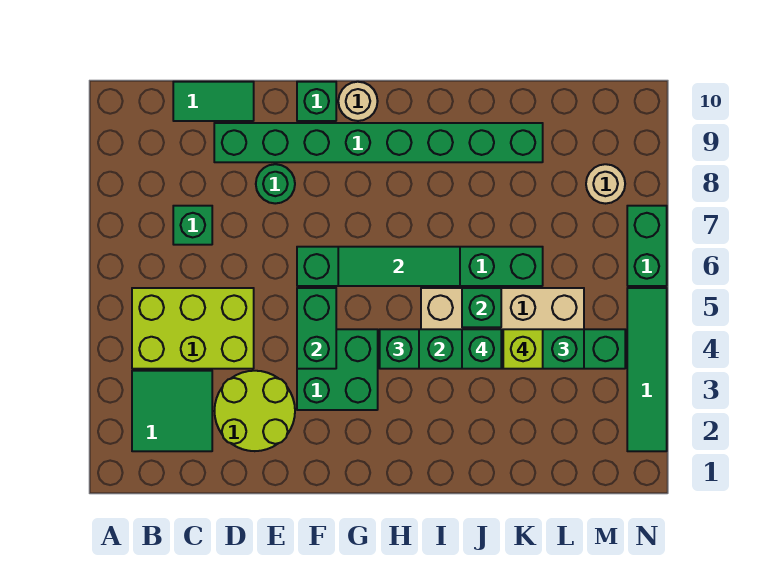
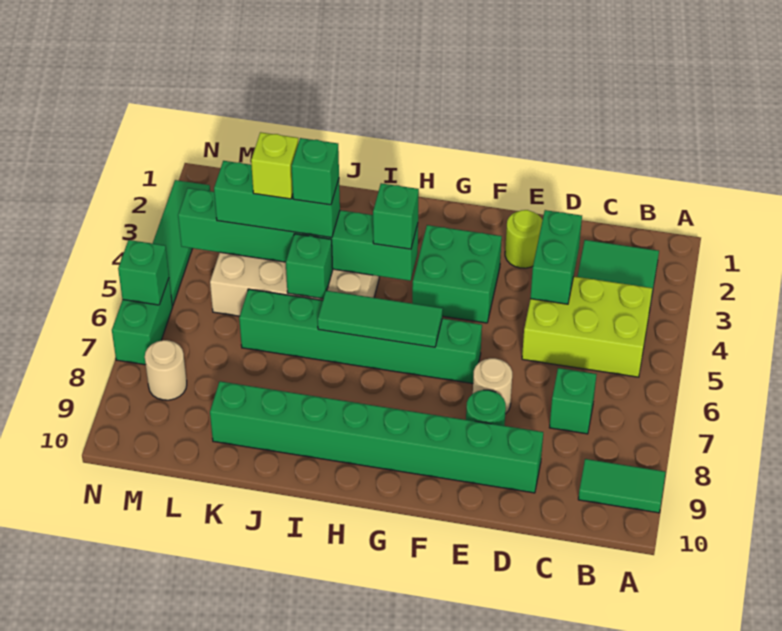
green 1x2 tile [173,82,254,121] -> green 1x2 tile moved to [578,459,666,513]
lime 2x2 round brick [215,371,295,451] -> lime 1x1 round brick [505,210,543,268]
green 1x2 brick [297,288,336,369] -> green 1x2 brick moved to [530,210,582,304]
green 1x1 brick [297,82,336,121] -> green 1x1 brick moved to [118,240,169,305]
tan 1x1 round brick [338,82,378,121] -> tan 1x1 round brick moved to [473,358,512,414]

